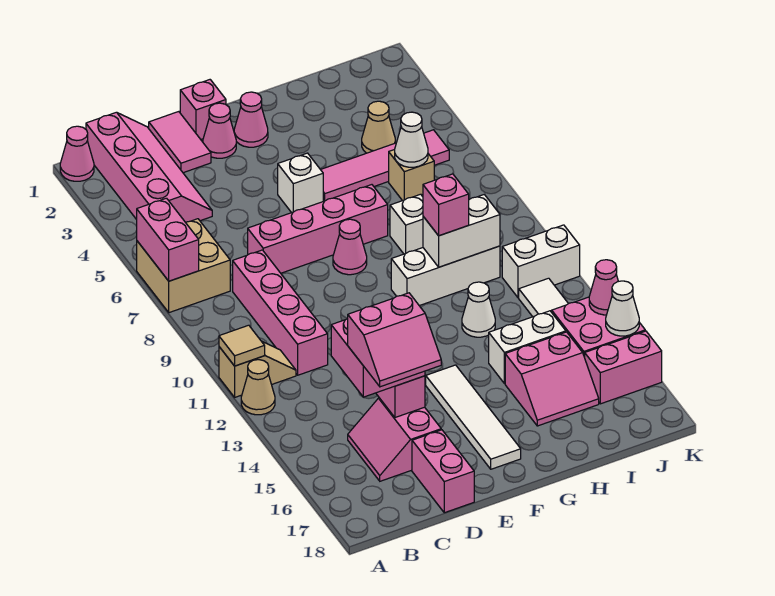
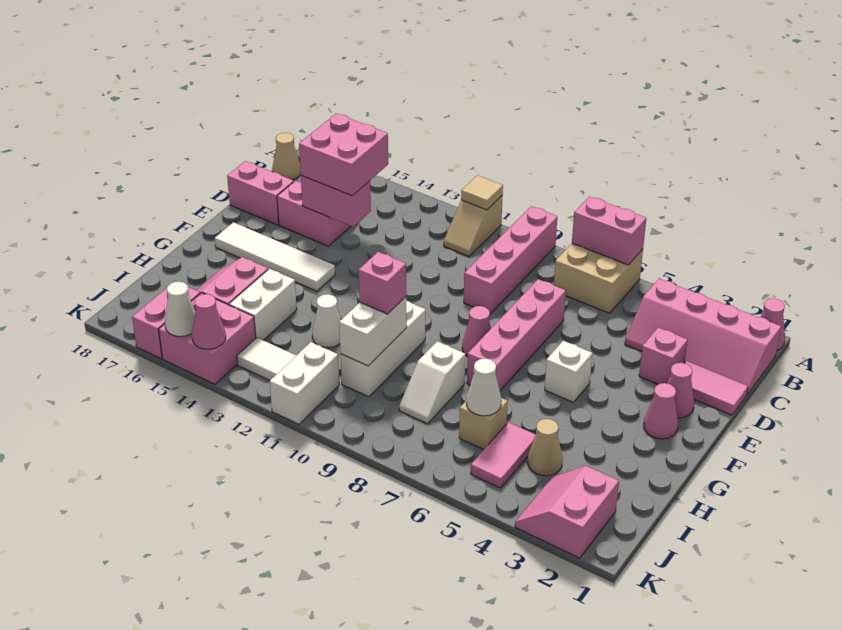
tan 1x1 cone [241,360,275,415] -> tan 1x1 cone moved to [272,133,301,180]
pink 1x4 brick [233,250,328,375] -> pink 1x4 brick turned to [464,206,557,314]
pink 2x2 slope [348,293,441,387] -> pink 2x2 slope moved to [515,466,619,558]
pink 1x1 brick [180,80,226,139] -> pink 1x1 brick moved to [639,328,688,384]
pink 1x4 tile [321,130,449,201] -> pink 1x2 tile [471,422,536,488]

